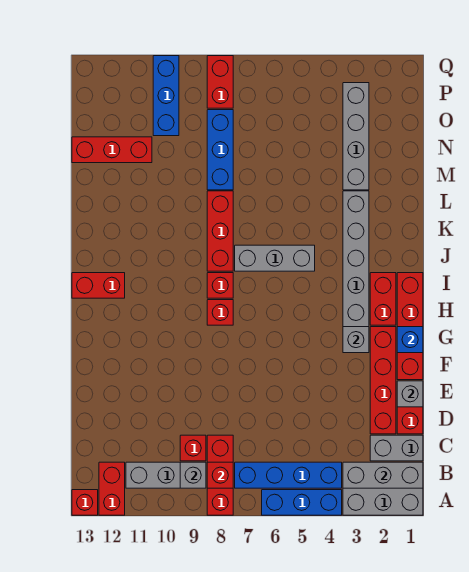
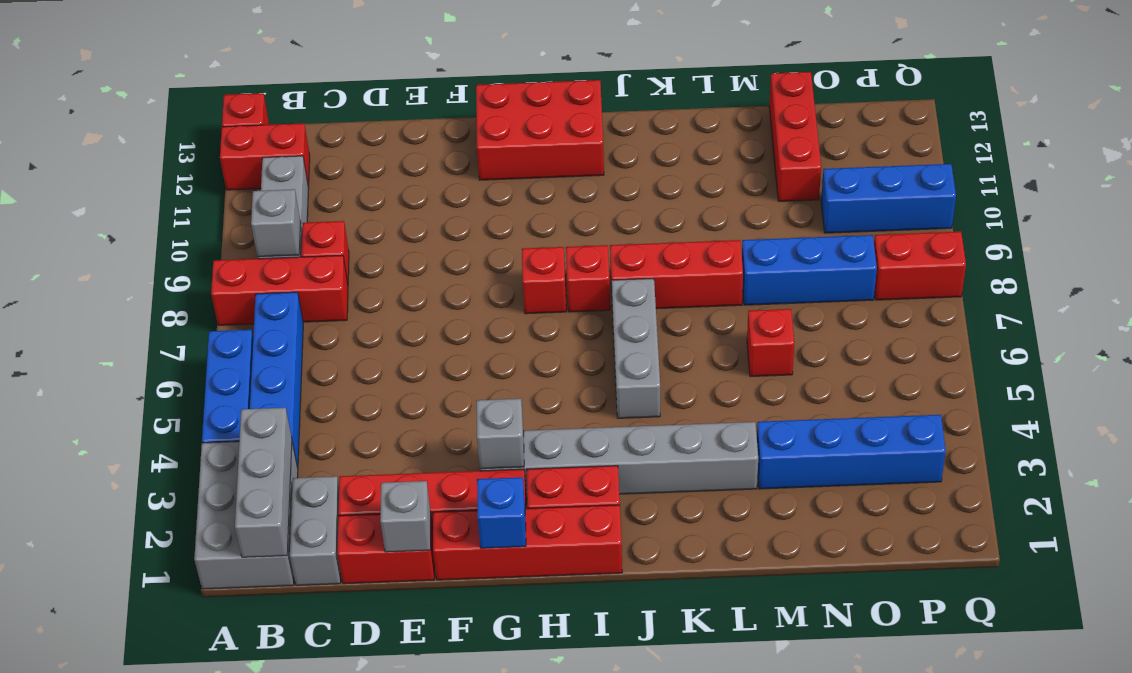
red 1x1 brick [207,462,233,488] -> red 1x1 brick moved to [747,309,794,377]
red 1x2 brick [72,273,125,298] -> red 2x3 brick [476,80,604,180]
grey 1x4 brick [343,83,369,190] -> blue 1x4 brick [757,415,946,489]

